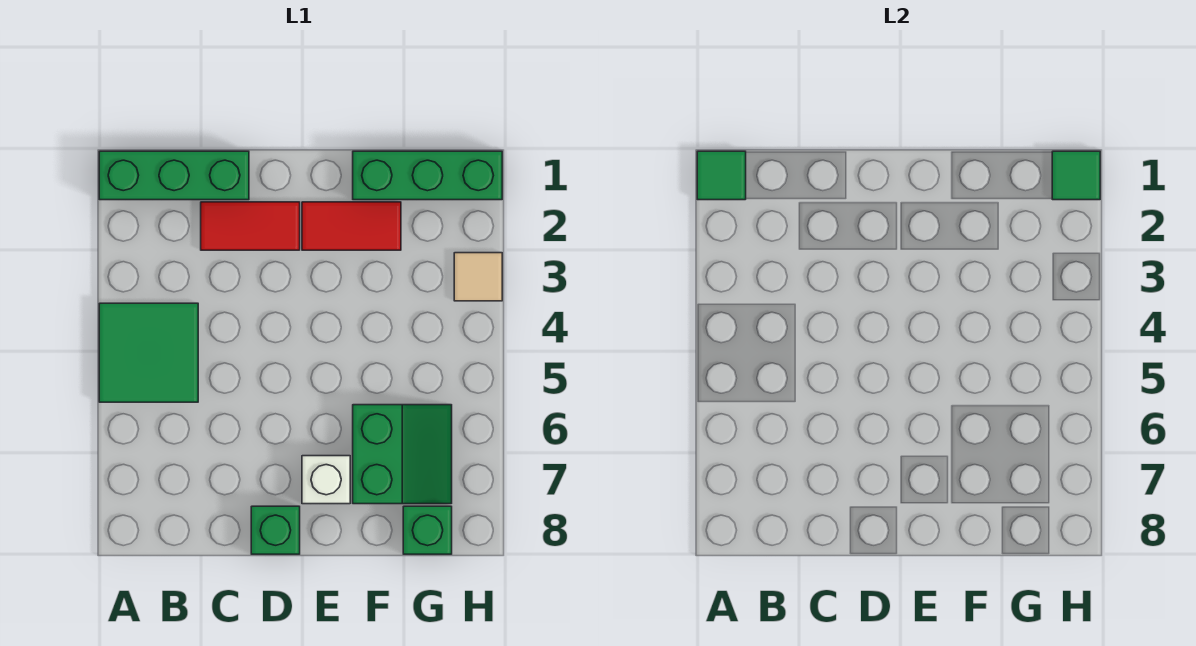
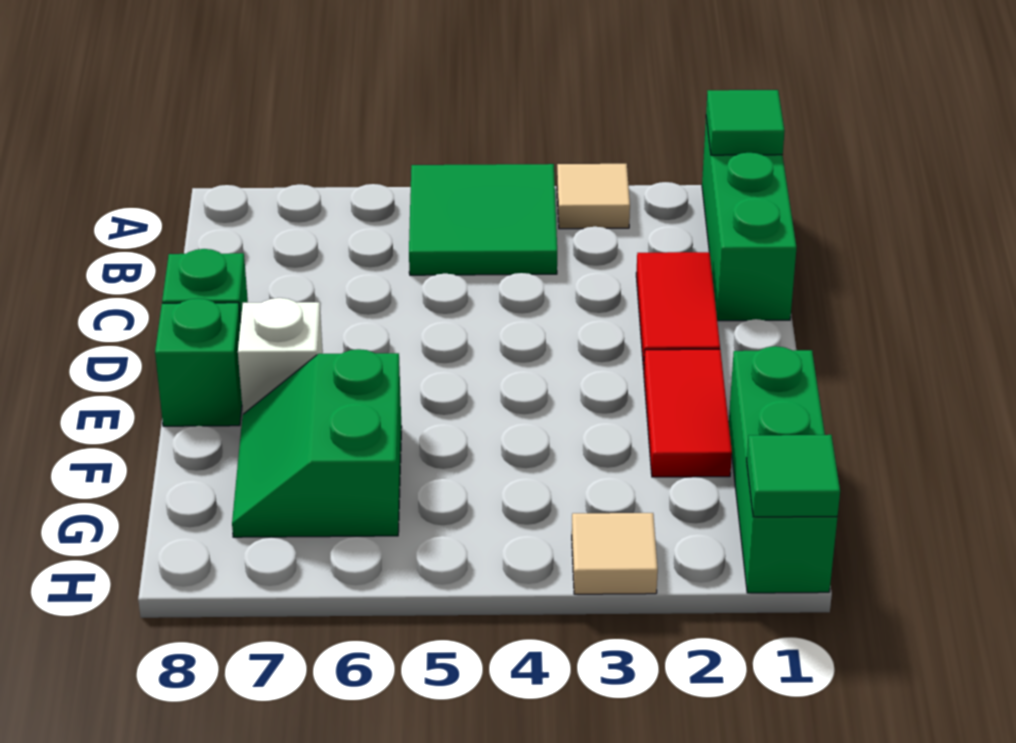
none -> tan 1x1 tile [557,164,630,229]
green 2x2 slope [353,405,452,504] -> green 2x2 slope turned to [232,349,402,537]
green 1x1 brick [403,506,452,554] -> green 1x1 brick moved to [155,299,242,426]

